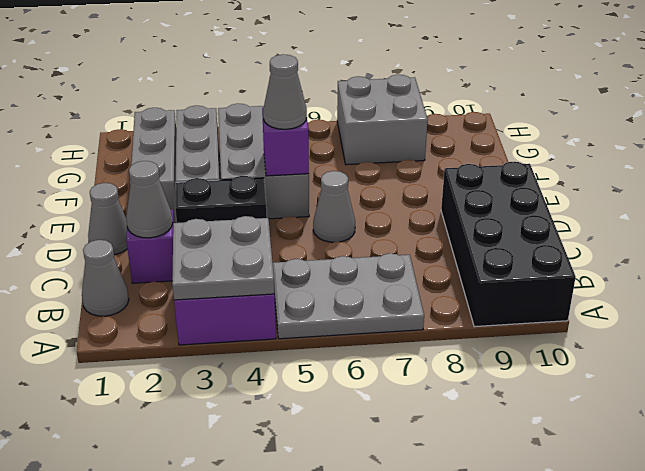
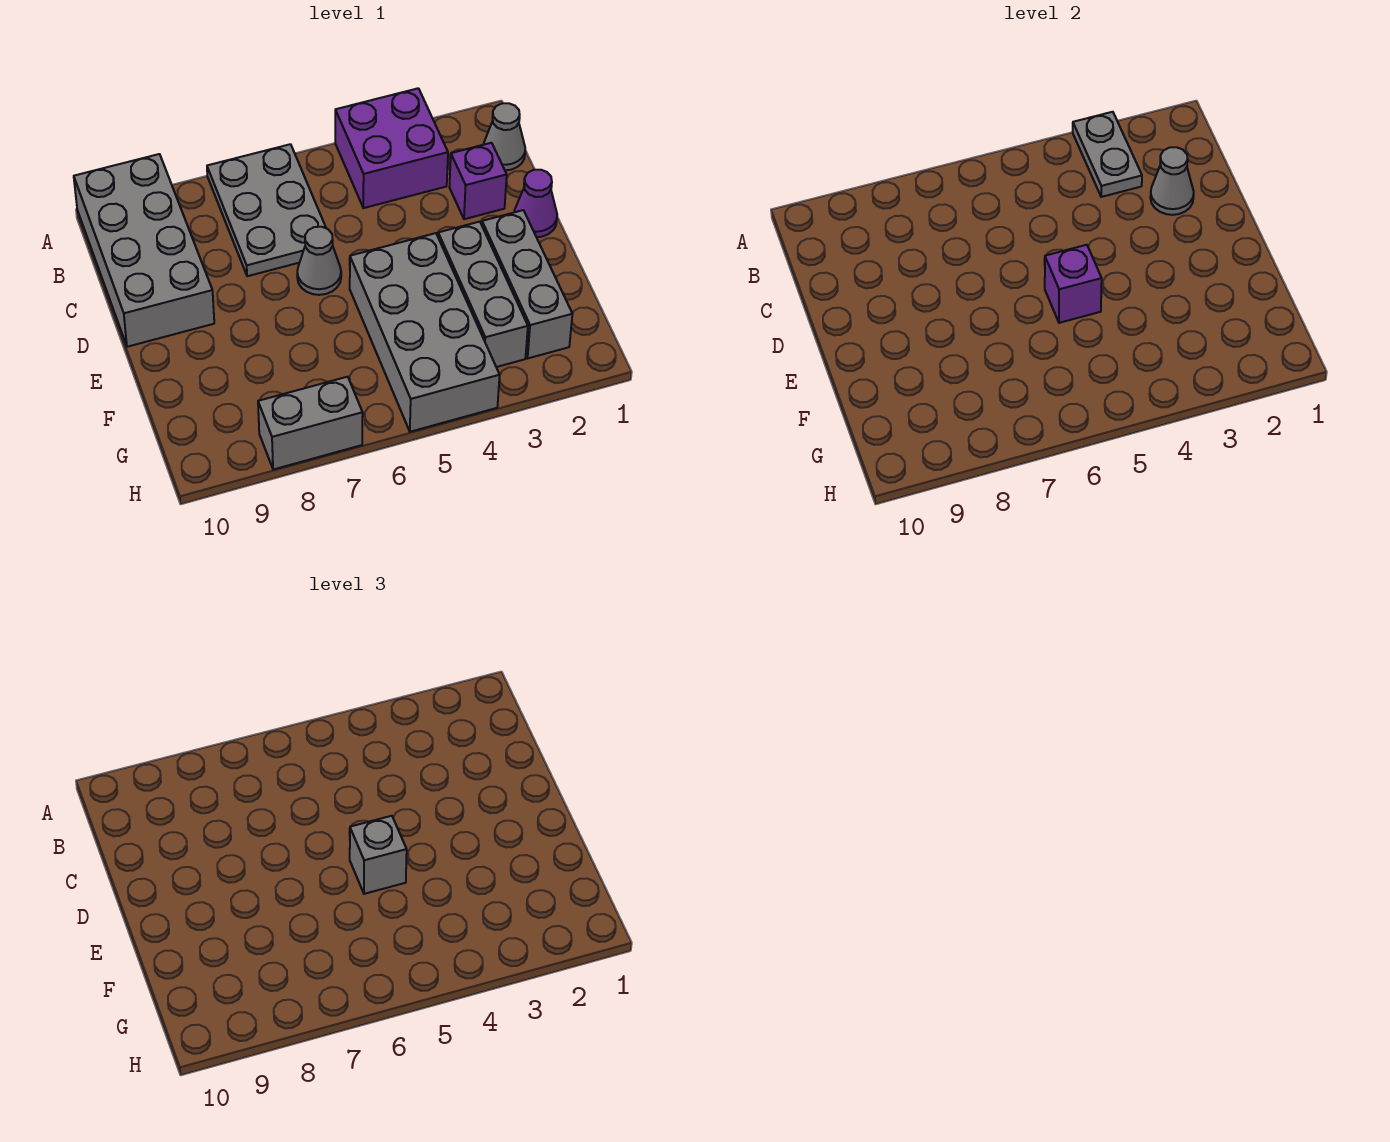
grey 2x2 plate [172,216,274,300] -> grey 1x2 plate [1073,112,1142,197]
grey 2x3 plate [273,253,424,339] -> grey 2x3 plate turned to [207,144,326,276]
black 2x4 brick [441,162,576,327] -> grey 2x4 brick [74,154,214,347]
grey 1x1 cone [88,183,127,255] -> purple 1x1 cone [514,170,557,237]
black 1x2 brick [175,176,267,223] -> none
grey 2x3 brick [218,104,309,219] -> grey 2x4 brick [350,233,500,432]
grey 1x1 cone [263,54,307,129] -> grey 1x1 brick [350,816,407,894]
grey 2x2 brick [337,75,428,165] -> grey 1x2 brick [258,377,363,470]

